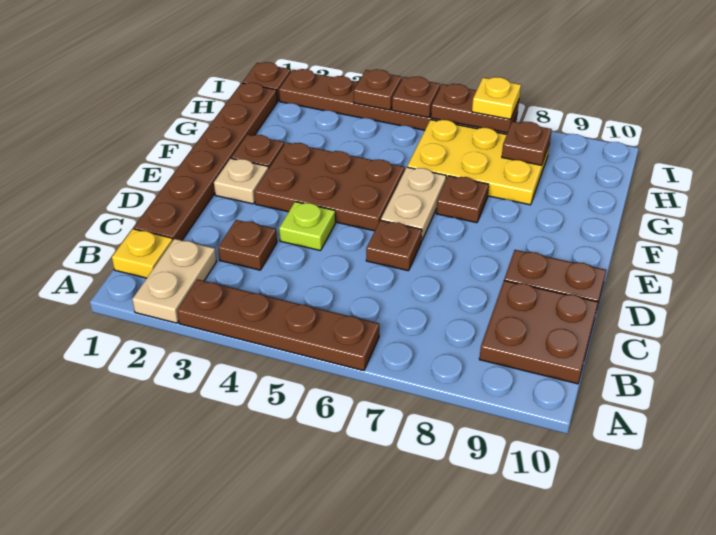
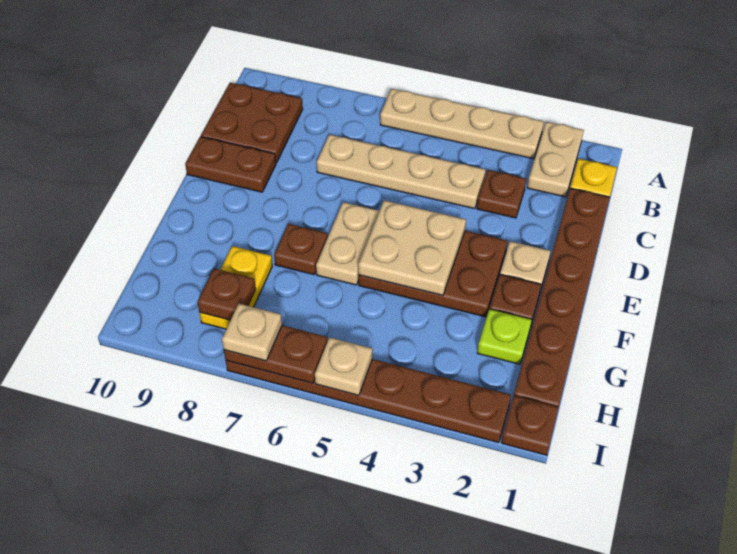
brown 1x4 plate [177,279,379,371] -> tan 1x4 plate [380,89,544,159]
none -> tan 1x4 plate [317,134,485,209]
lime 1x1 plate [279,202,335,251] -> lime 1x1 plate moved to [477,309,532,364]
brown 1x1 plate [366,220,422,271] -> none
none -> tan 2x2 plate [358,200,466,295]
yellow 2x3 plate [407,120,550,205] -> yellow 1x2 plate [200,246,272,329]
brown 1x1 plate [354,69,402,110] -> none
brown 1x1 plate [392,77,440,118] -> tan 1x1 plate [315,337,372,395]
yellow 1x1 plate [472,77,521,119] -> tan 1x1 plate [222,304,282,361]

